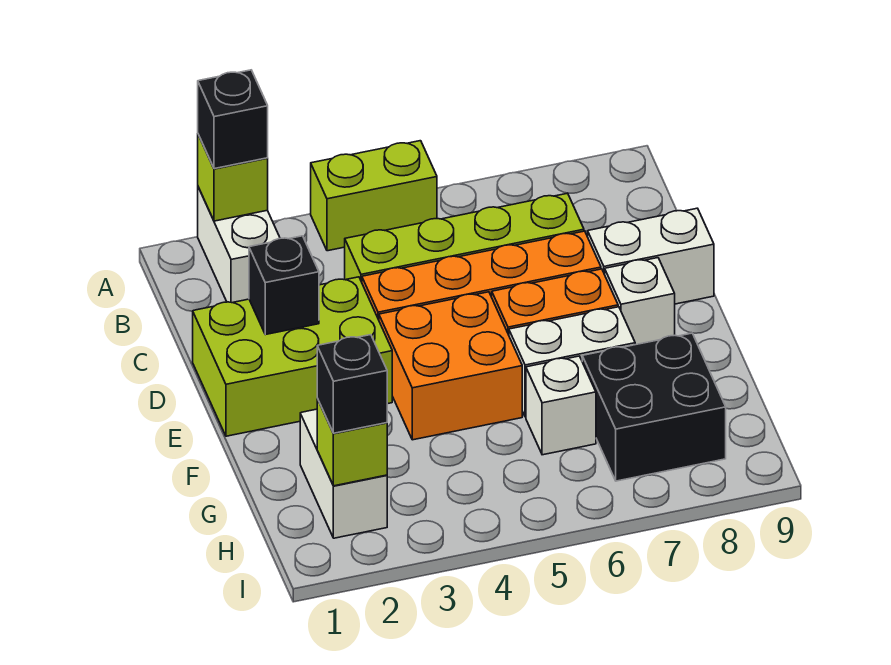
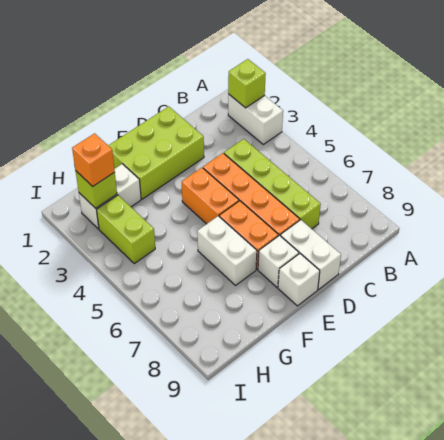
white 1x2 brick [198,187,280,303] -> white 1x2 brick turned to [228,94,283,144]
black 1x1 brick [198,70,268,169] -> none
lime 1x2 brick [311,141,437,251] -> lime 1x2 brick moved to [97,195,155,264]
lime 2x3 brick [193,277,392,436] -> lime 2x3 brick turned to [108,106,204,199]
black 1x1 brick [249,236,319,335] -> none
orange 2x2 brick [379,292,522,440] -> orange 1x2 brick [182,168,239,224]
white 1x1 brick [526,356,596,455] -> white 1x1 brick moved to [278,254,320,306]
black 2x2 brick [582,333,726,481] -> none
black 1x1 brick [317,335,387,433] -> orange 1x1 brick [72,133,115,186]

